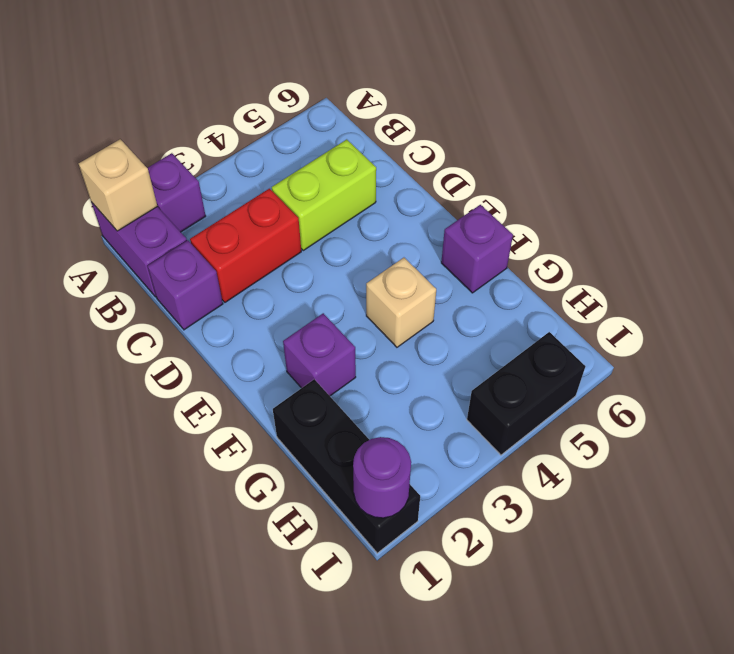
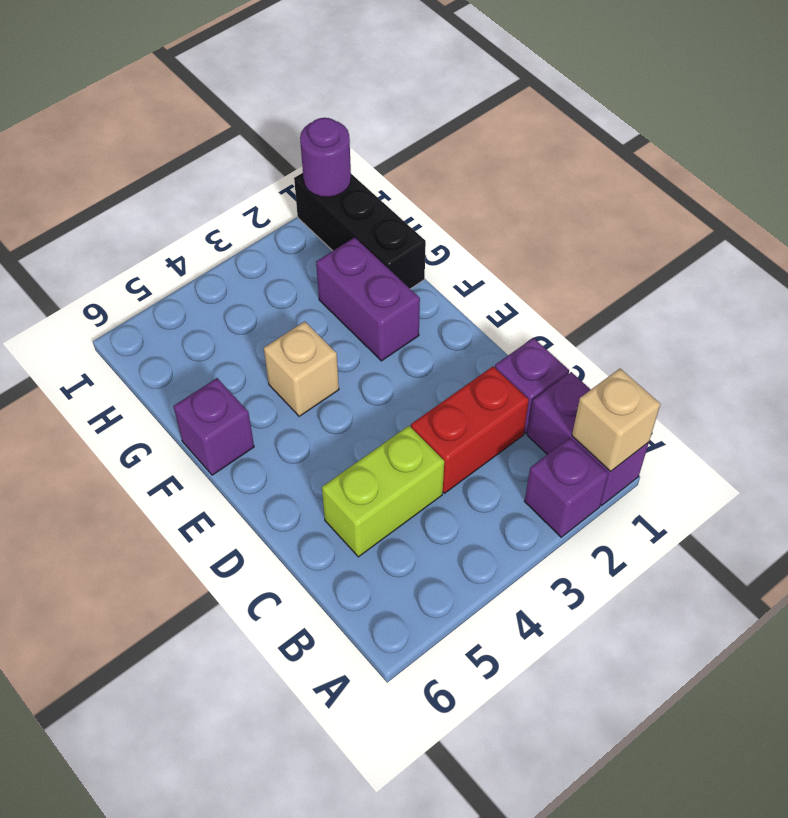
purple 1x1 brick [283,313,356,396] -> purple 1x2 brick [316,237,420,361]
black 1x2 brick [467,332,585,455] -> none

